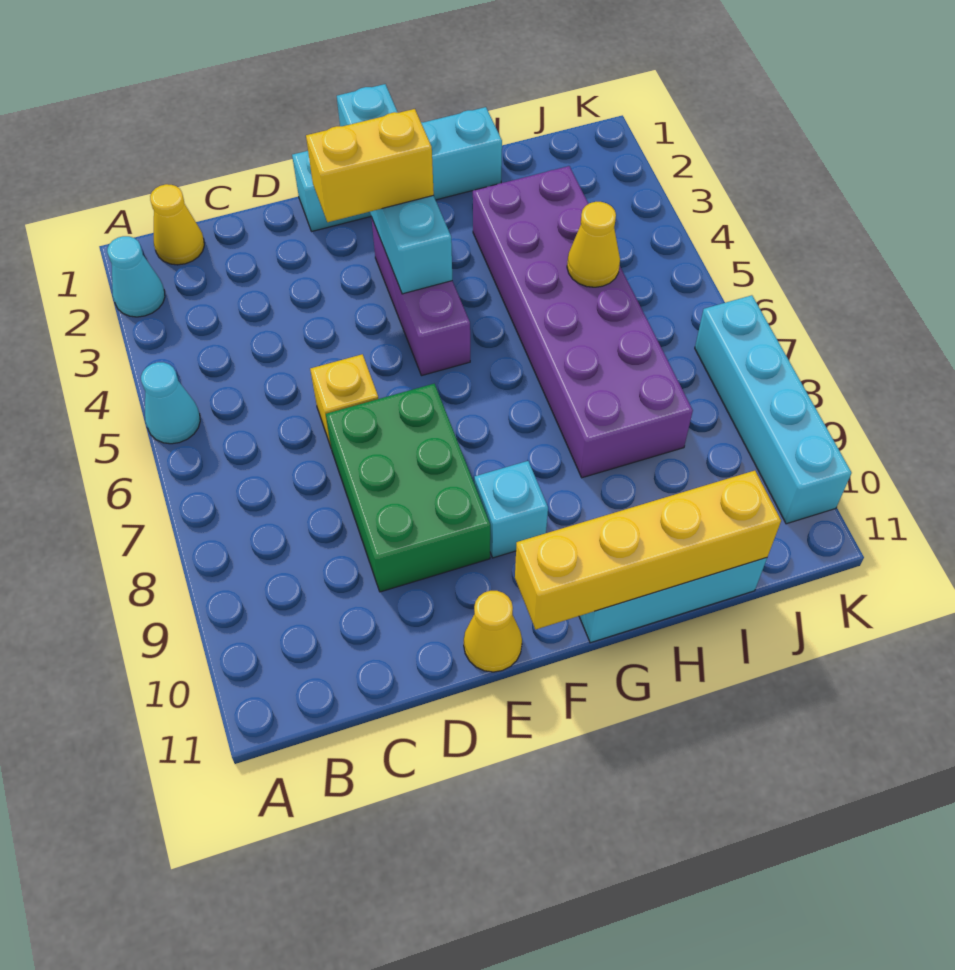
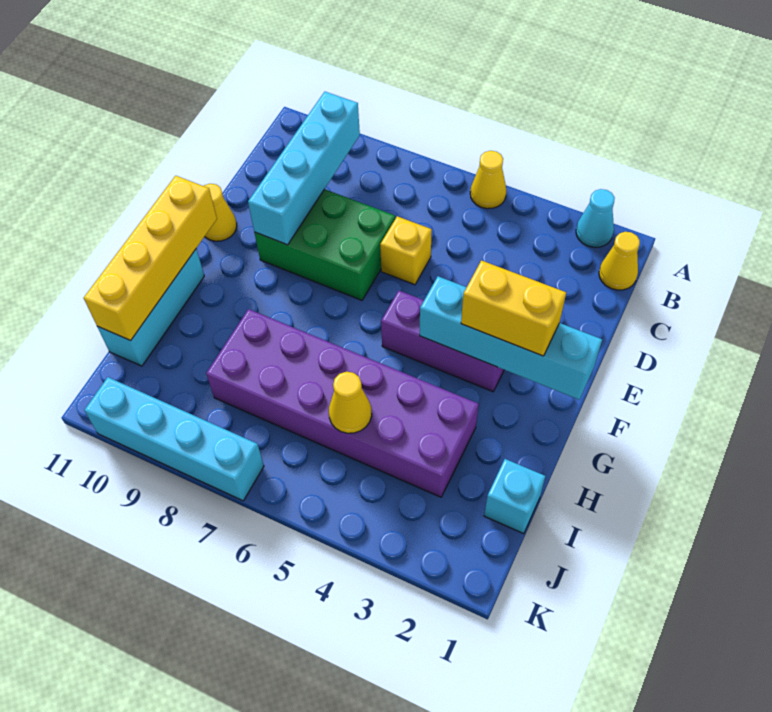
cyan 1x1 cone [141,362,200,444] -> yellow 1x1 cone [470,151,506,209]
cyan 1x4 brick [292,107,502,231] -> cyan 1x4 brick moved to [248,92,360,245]
yellow 1x2 brick [306,109,434,222] -> yellow 1x2 brick turned to [461,260,566,356]
cyan 1x1 brick [474,461,548,558] -> cyan 1x1 brick moved to [484,459,545,534]

